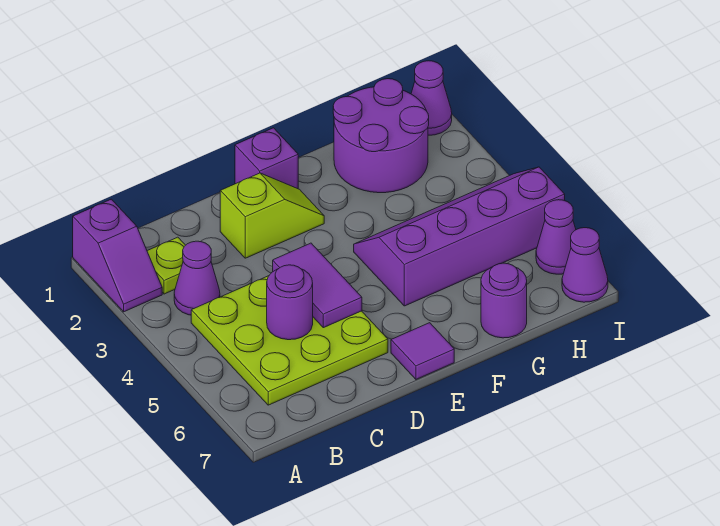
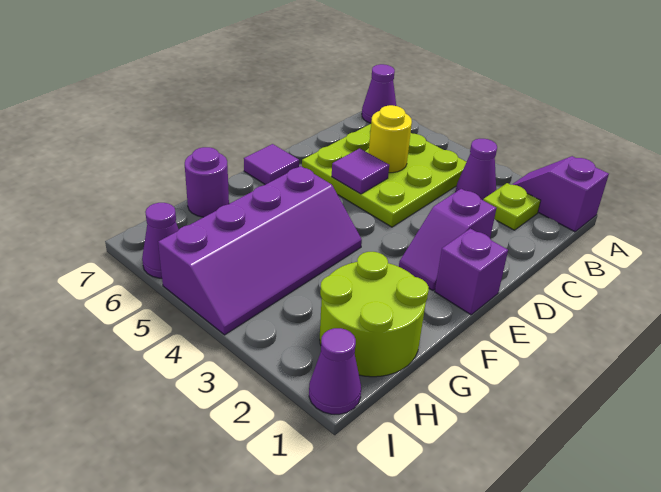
purple 1x1 round brick [267,265,313,340] -> yellow 1x1 round brick [369,105,412,173]
lime 1x2 slope [220,173,324,258] -> purple 1x2 slope [399,189,496,291]
purple 1x2 tile [273,243,362,328] -> purple 1x1 tile [332,148,389,194]
purple 2x2 round brick [333,79,429,193] -> lime 2x2 round brick [320,252,429,377]
purple 1x1 cone [562,228,608,302] -> purple 1x1 cone moved to [362,64,396,123]

